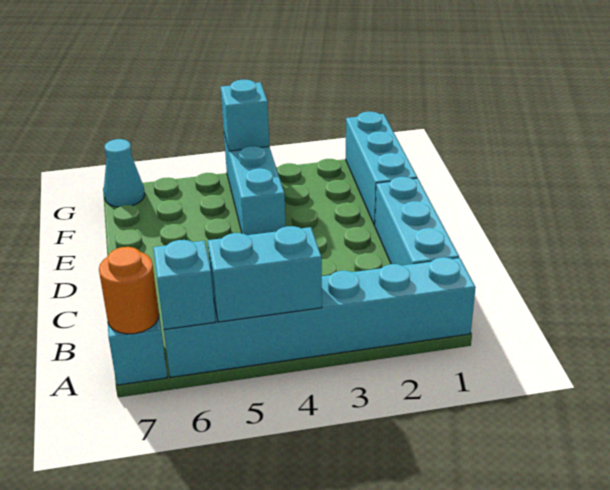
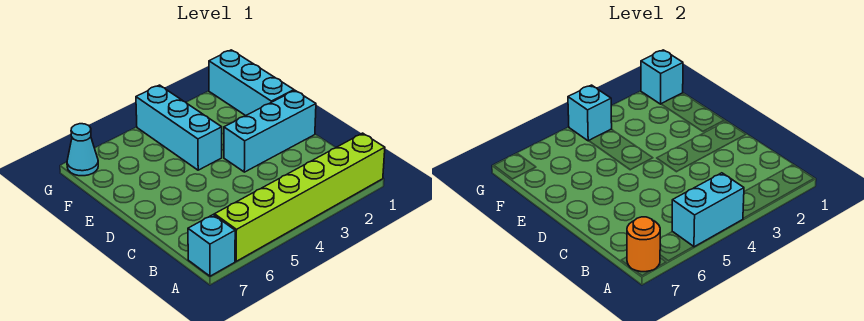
cyan 1x6 brick [164,257,476,377] -> lime 1x6 brick [214,133,385,261]
cyan 1x1 brick [153,240,215,329] -> cyan 1x1 brick moved to [641,50,683,104]
cyan 1x3 brick [375,177,459,265] -> cyan 1x3 brick turned to [224,91,316,172]

